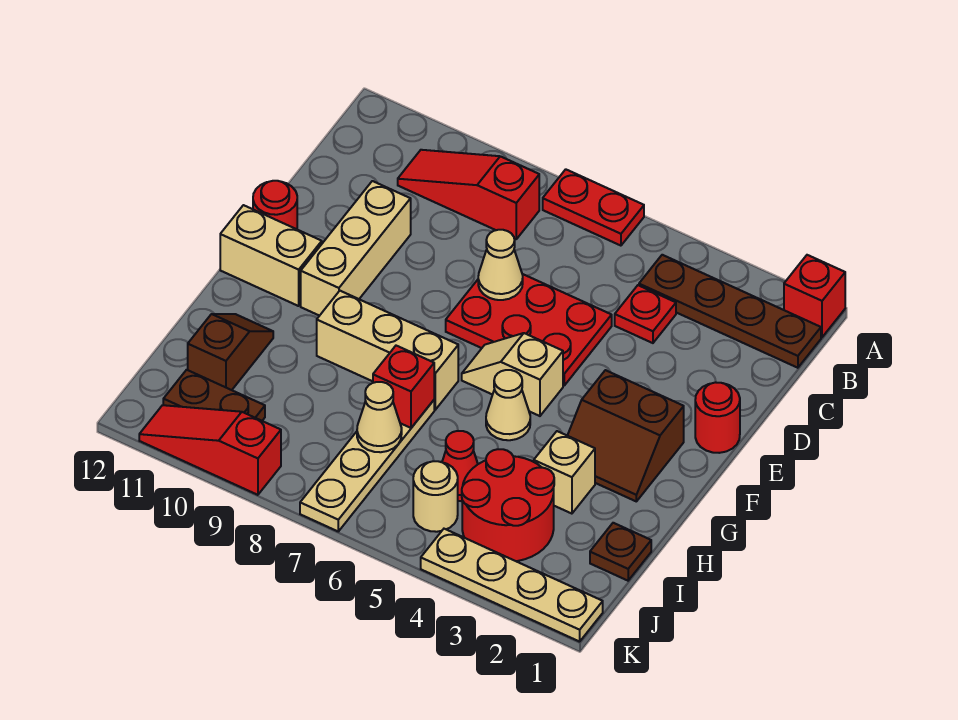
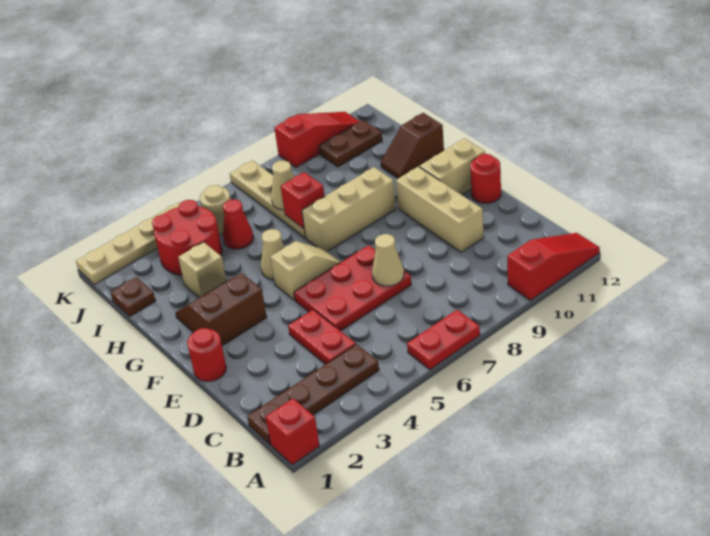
red 1x3 slope [398,150,539,239] -> red 1x3 slope moved to [507,233,600,300]
red 1x1 plate [615,285,676,343] -> red 1x2 plate [288,310,356,364]
brown 1x2 slope [188,314,273,390] -> brown 1x2 slope turned to [381,113,444,178]

